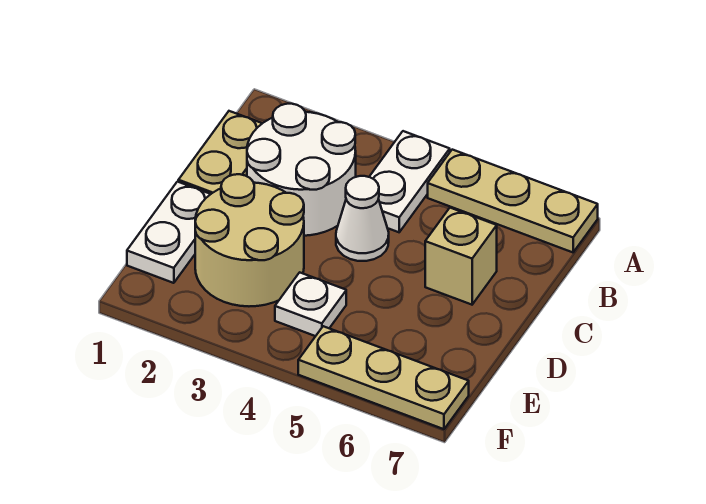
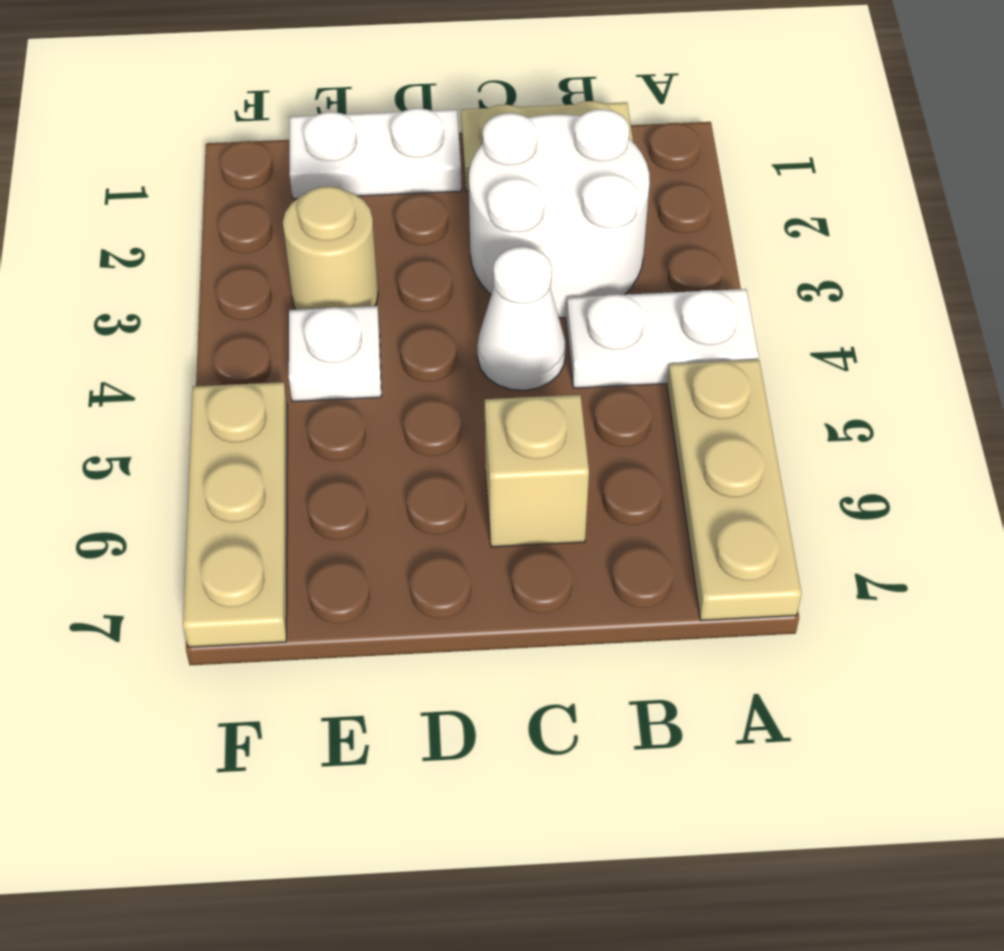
tan 2x2 round brick [195,174,304,306] -> tan 1x1 round brick [283,186,378,310]

